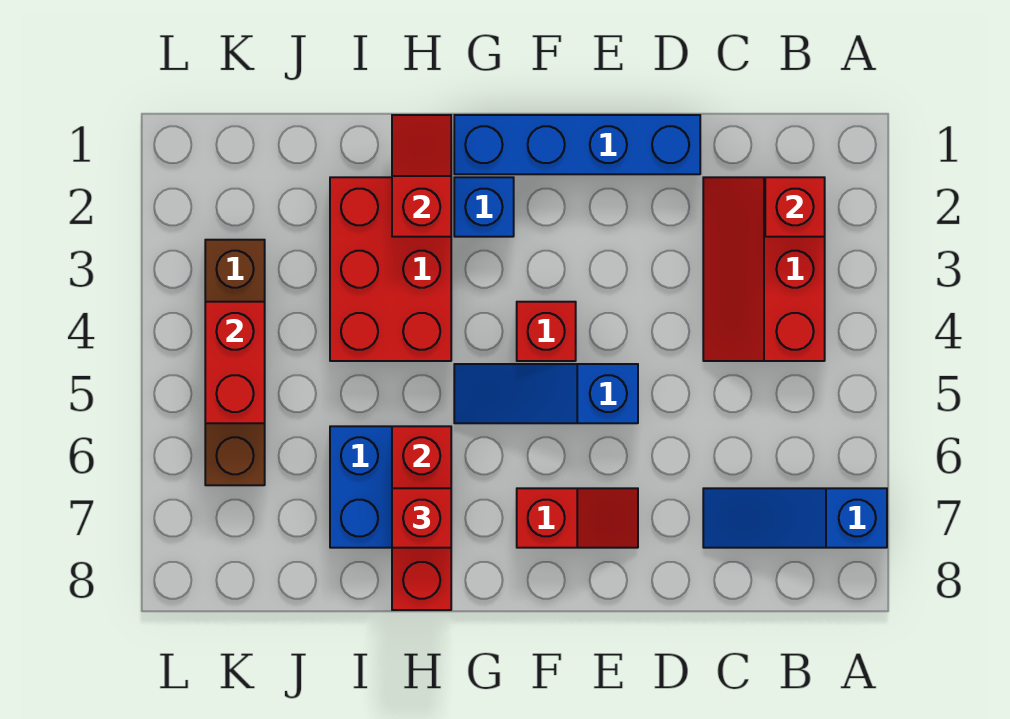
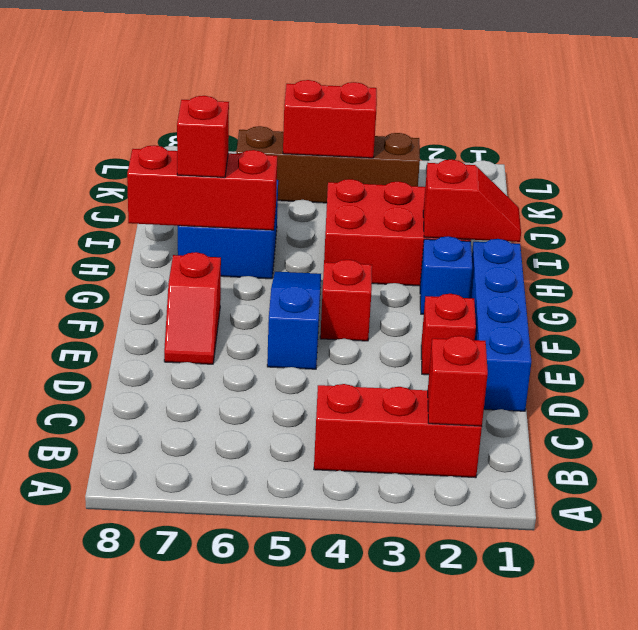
blue 1x3 slope [703,488,887,548] -> none
none -> red 1x1 brick [421,294,476,375]

